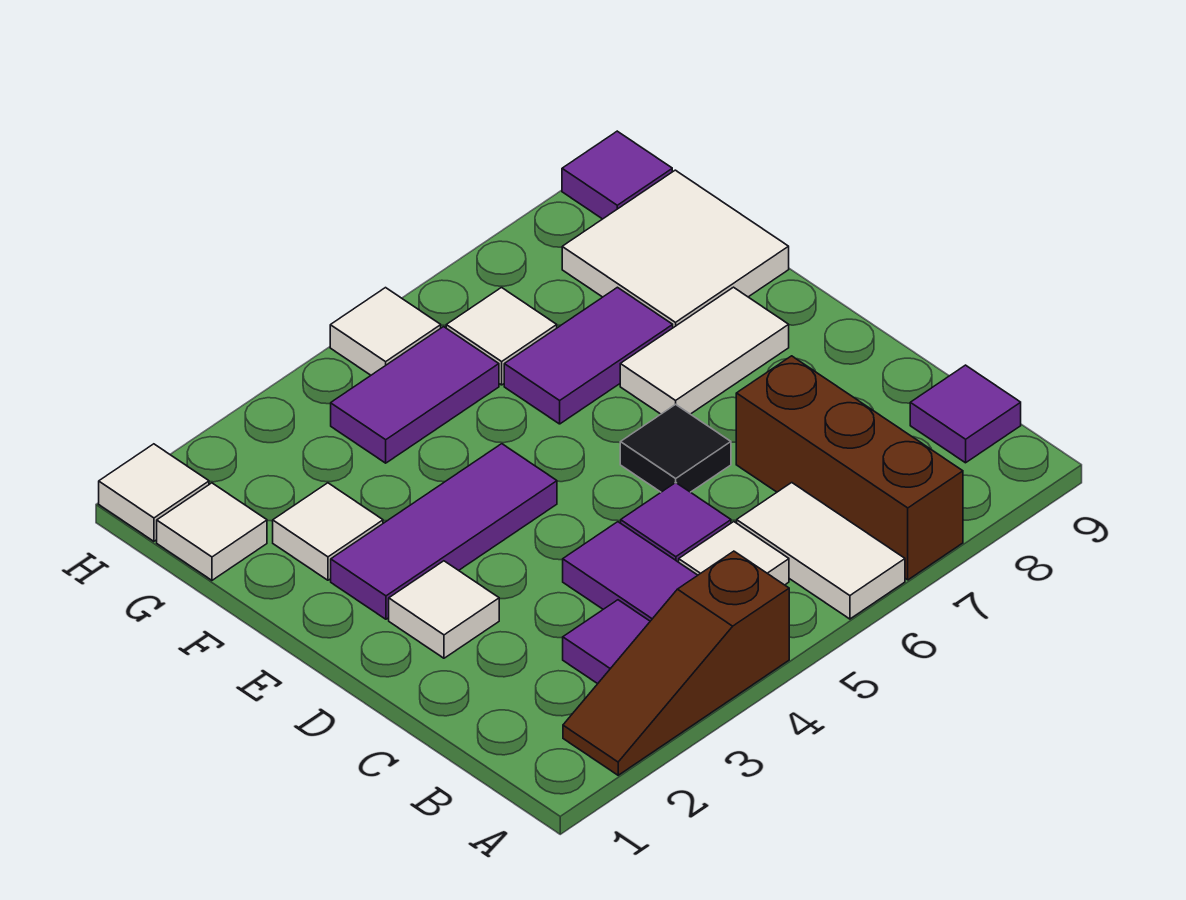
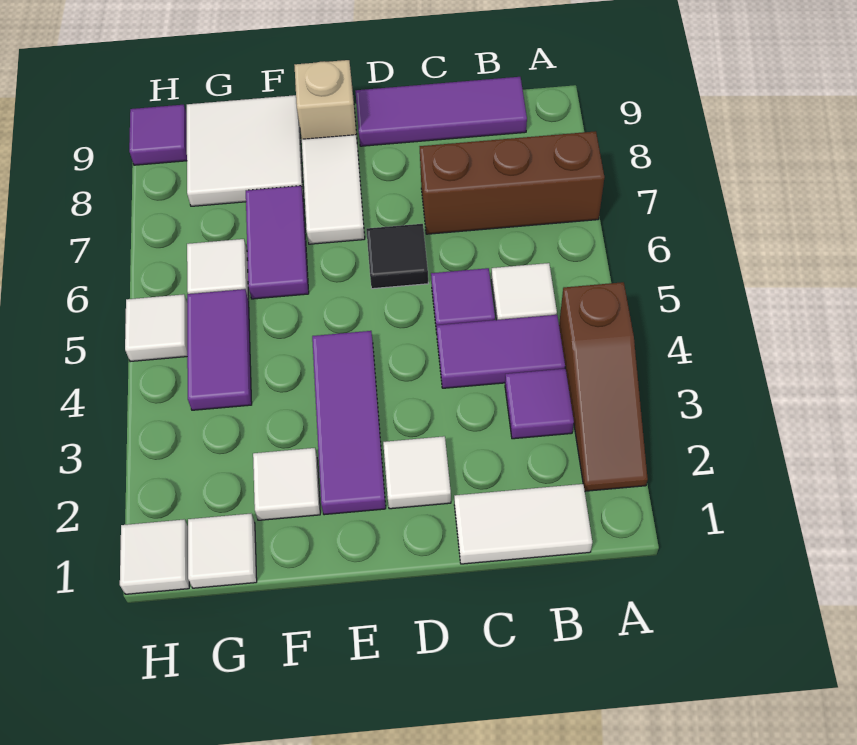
white 1x2 tile [737,483,905,619] -> white 1x2 tile moved to [454,484,592,564]
purple 1x1 tile [910,365,1021,463] -> purple 1x3 tile [355,77,527,146]
none -> tan 1x1 brick [294,60,357,139]

